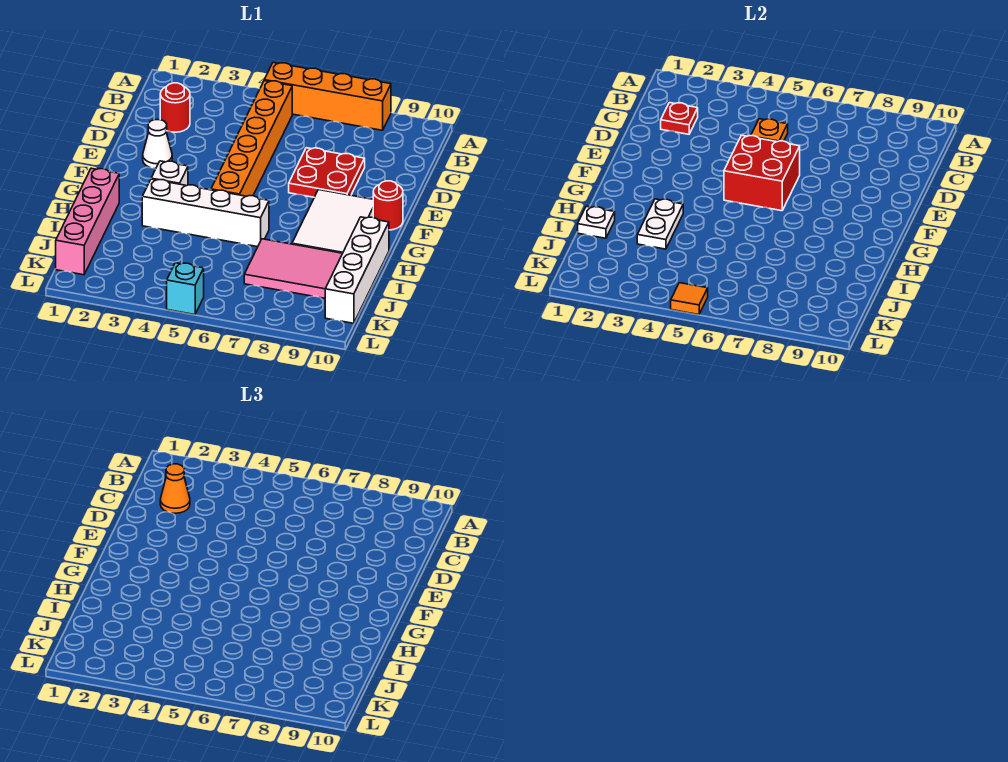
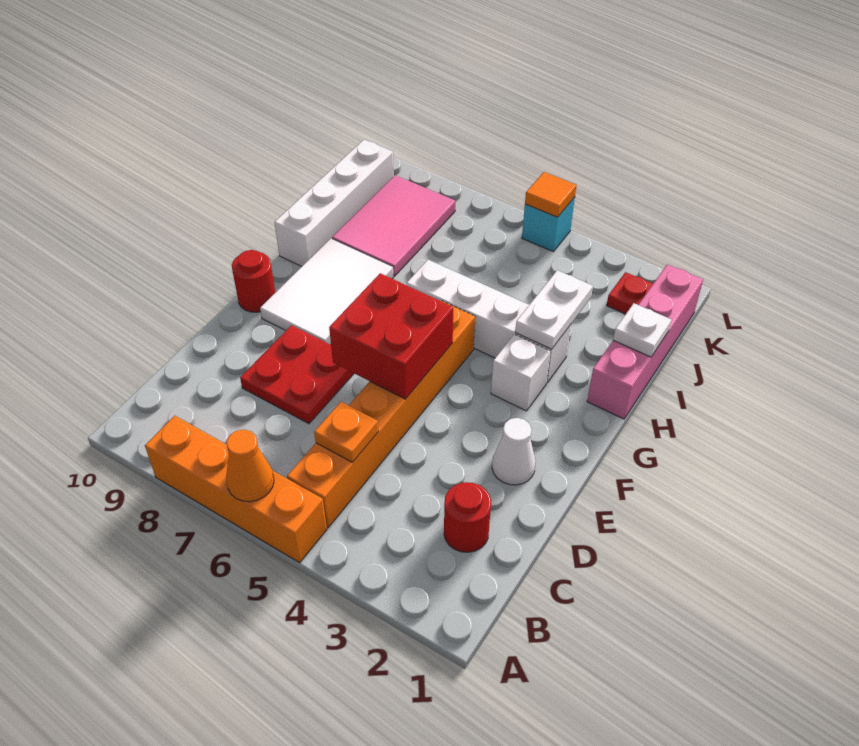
red 1x1 plate [661,103,698,134] -> red 1x1 plate moved to [607,272,653,314]
orange 1x1 cone [160,464,190,513] -> orange 1x1 cone moved to [226,430,274,502]
pink 2x3 tile [244,239,342,298] -> pink 2x3 tile turned to [332,175,455,276]

